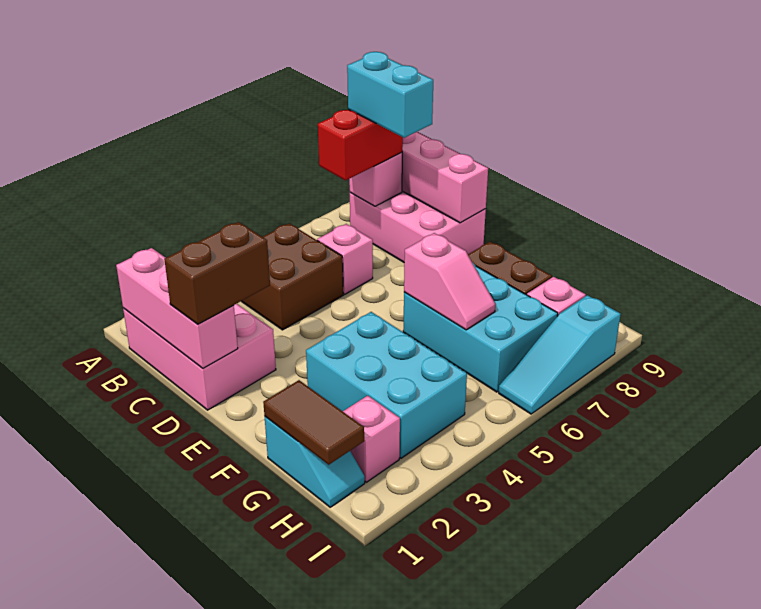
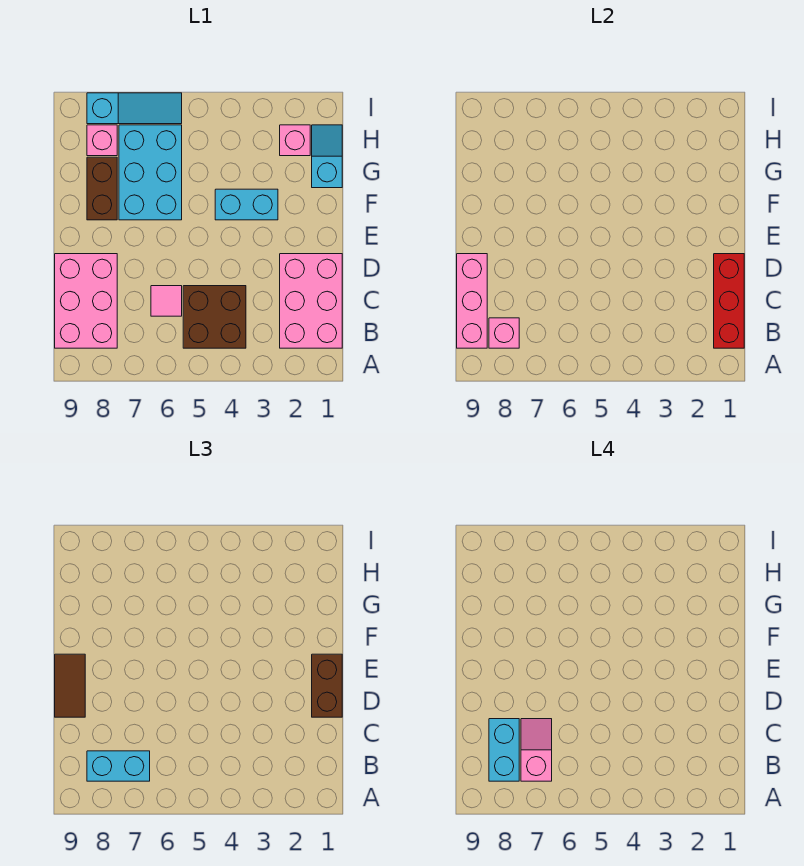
pink 1x3 brick [116,248,238,368] -> red 1x3 brick [714,254,744,348]
red 1x2 brick [318,109,403,180] -> cyan 1x2 brick [87,751,150,781]
pink 1x1 brick [317,224,373,294] -> pink 1x1 tile [151,286,182,316]
brown 1x2 brick [164,222,270,324] -> brown 1x2 brick turned to [312,654,342,717]
cyan 2x3 brick [306,312,467,458] -> cyan 1x2 brick [215,189,278,220]
pink 1x2 slope [404,233,496,330] -> pink 1x2 slope moved to [521,719,552,781]
brown 1x2 tile [263,380,364,465] -> brown 1x2 tile moved to [55,654,85,717]

